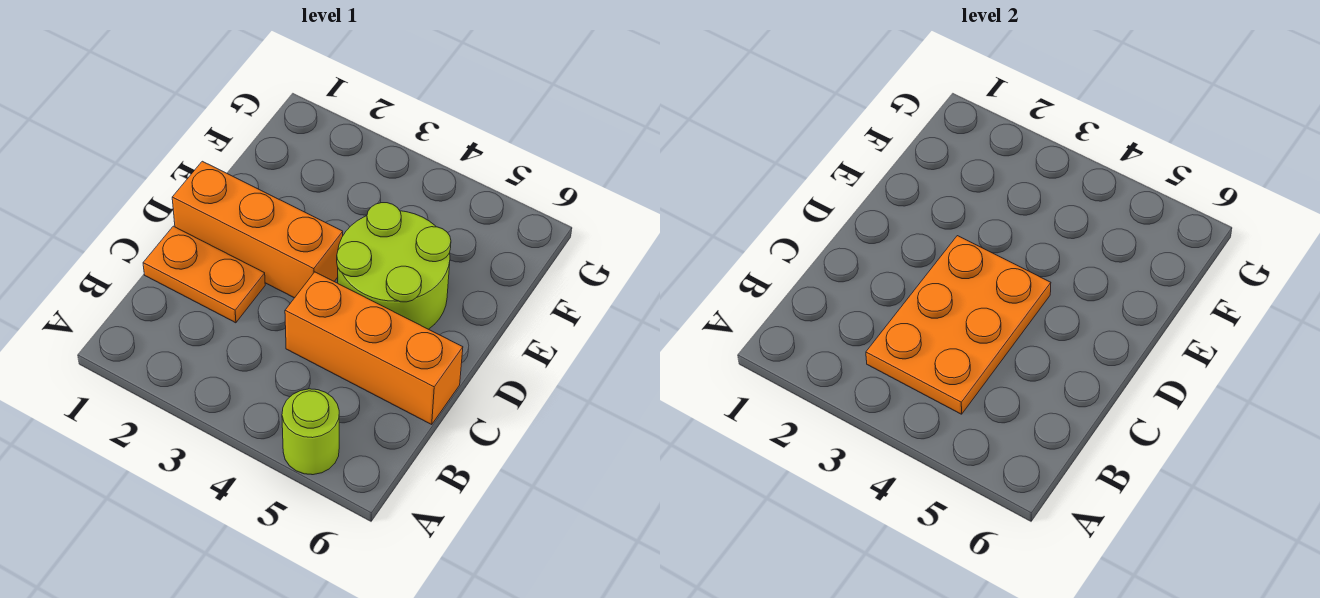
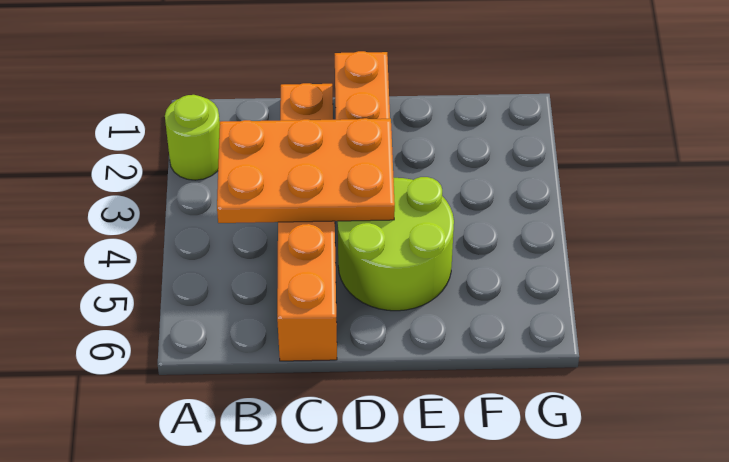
lime 1x1 round brick [282,389,339,475] -> lime 1x1 round brick moved to [165,95,220,180]

